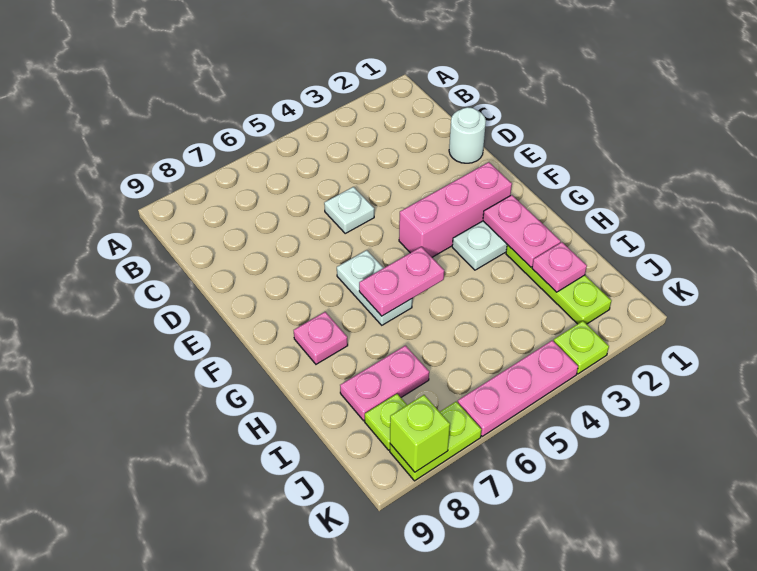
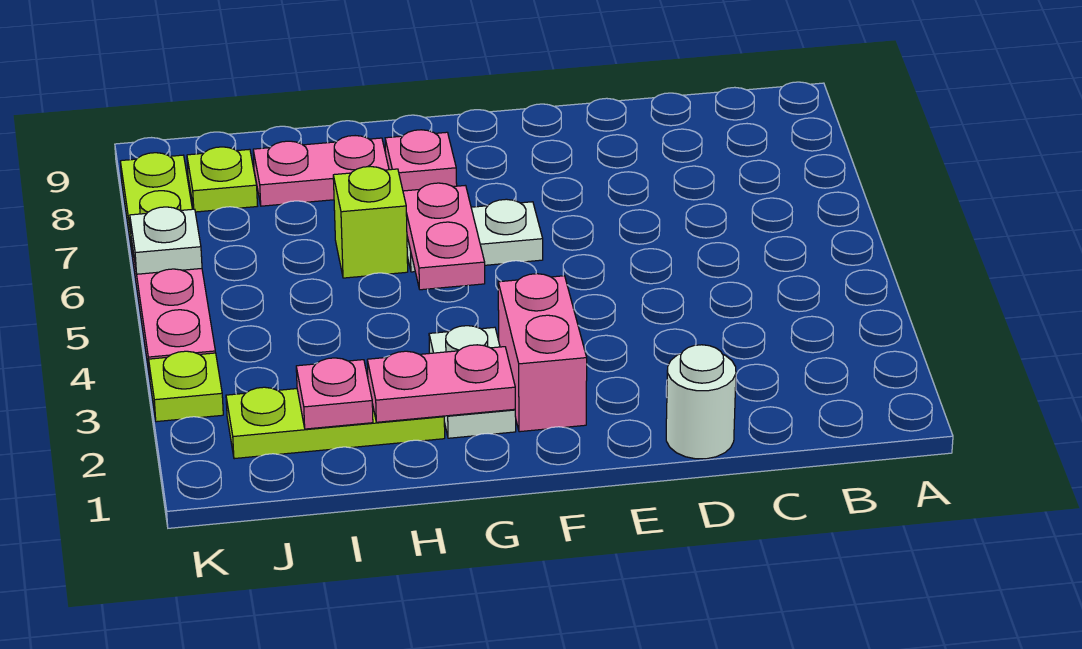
white 1x1 plate [324,187,374,233] -> white 1x1 plate moved to [130,207,202,274]
pink 1x3 brick [399,162,512,257] -> pink 1x2 brick [498,274,587,432]
pink 1x2 plate [340,346,429,421] -> pink 1x2 plate turned to [253,136,389,206]
lime 1x1 brick [390,395,450,472] -> lime 1x1 brick moved to [333,166,408,278]

